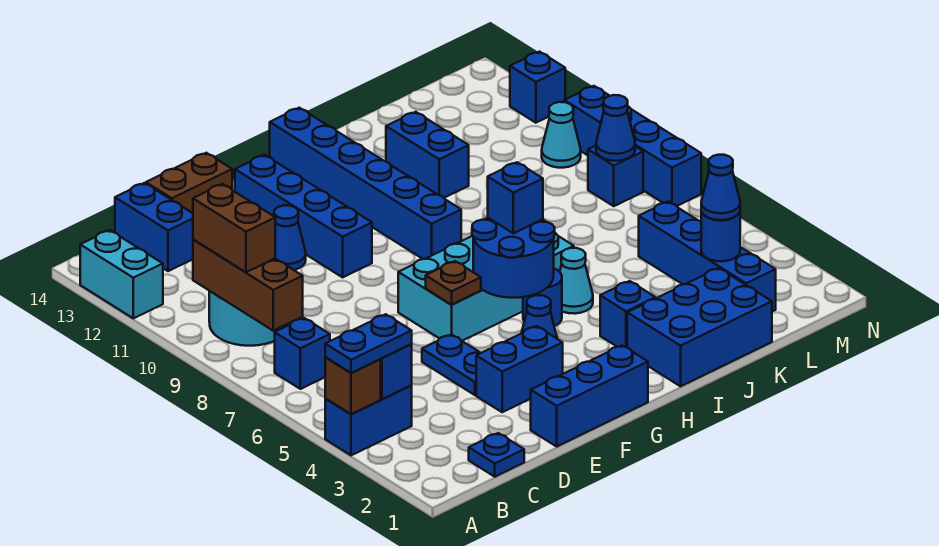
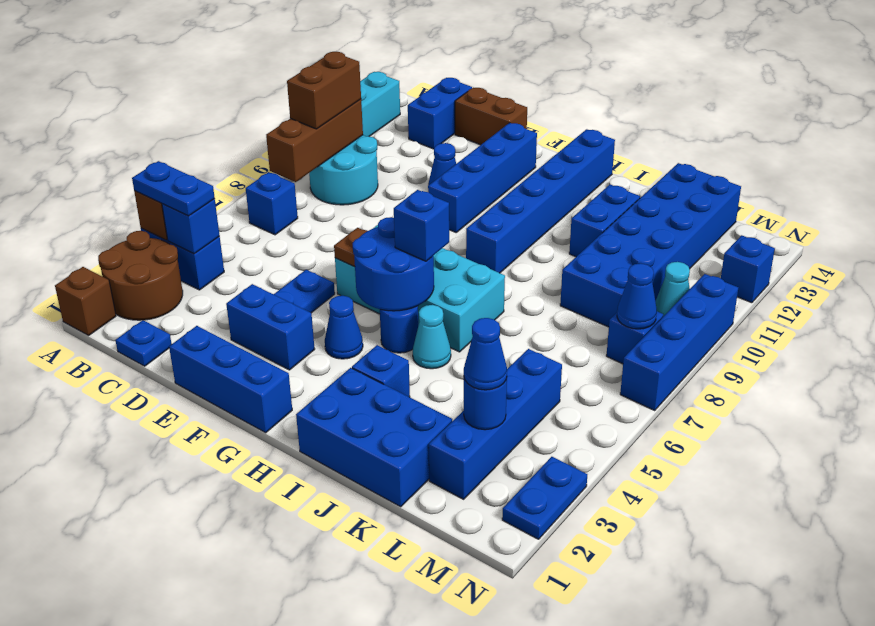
none -> brown 1x1 brick [55,267,116,335]
none -> brown 2x2 round brick [98,231,183,320]
none -> blue 2x6 brick [560,163,741,327]
none -> blue 1x2 plate [502,457,587,539]

